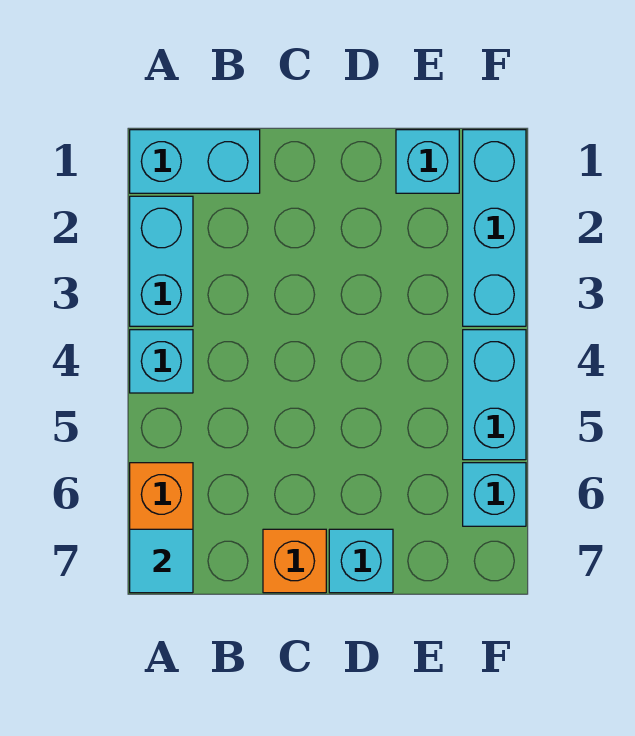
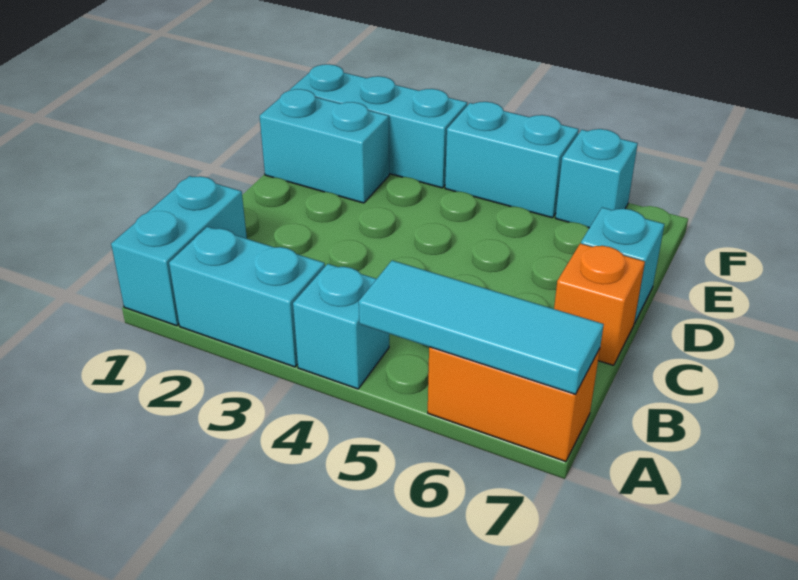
cyan 1x1 tile [130,529,193,593] -> cyan 1x3 tile [359,260,604,394]
cyan 1x1 brick [396,130,459,193] -> cyan 1x2 brick [260,89,389,203]

